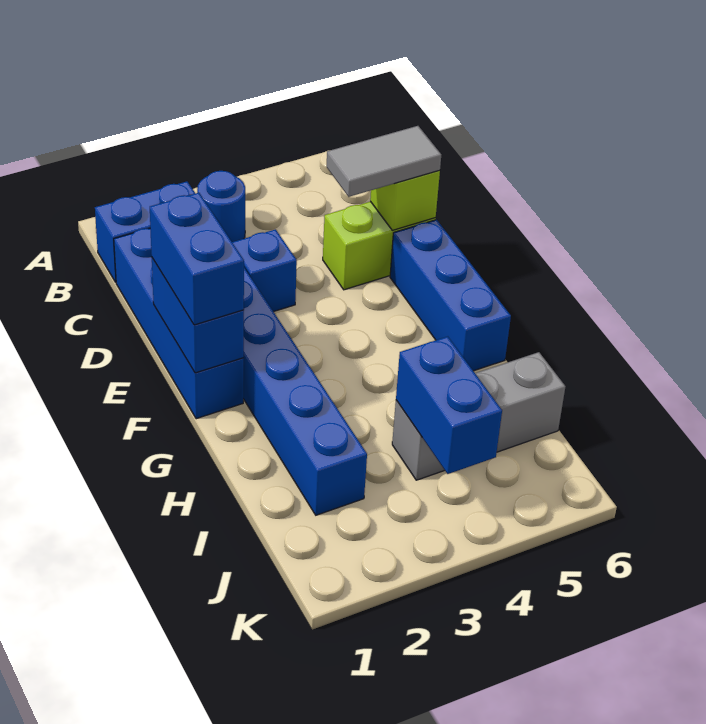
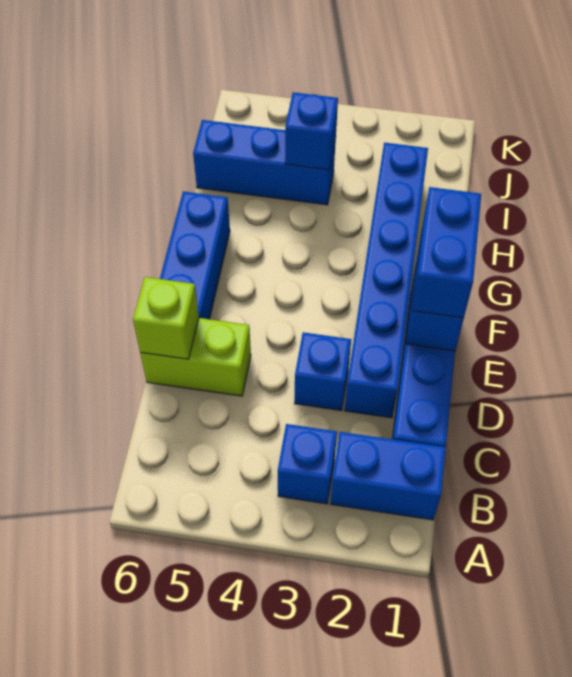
blue 1x1 round brick [197,171,245,242] -> blue 1x1 brick [278,424,337,504]
grey 1x2 tile [326,126,441,197] -> none
grey 1x3 brick [392,352,565,480] -> blue 1x3 brick [193,120,336,205]
blue 1x2 brick [396,337,502,474] -> blue 1x1 brick [285,92,338,170]

